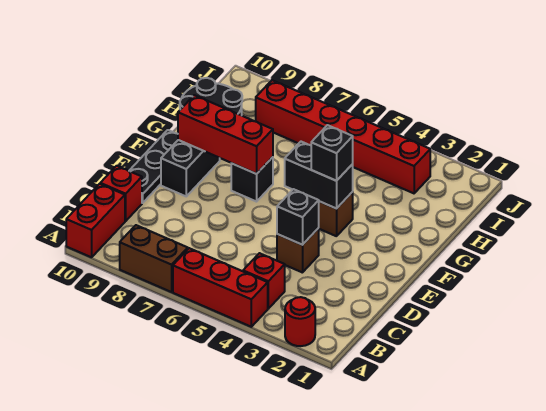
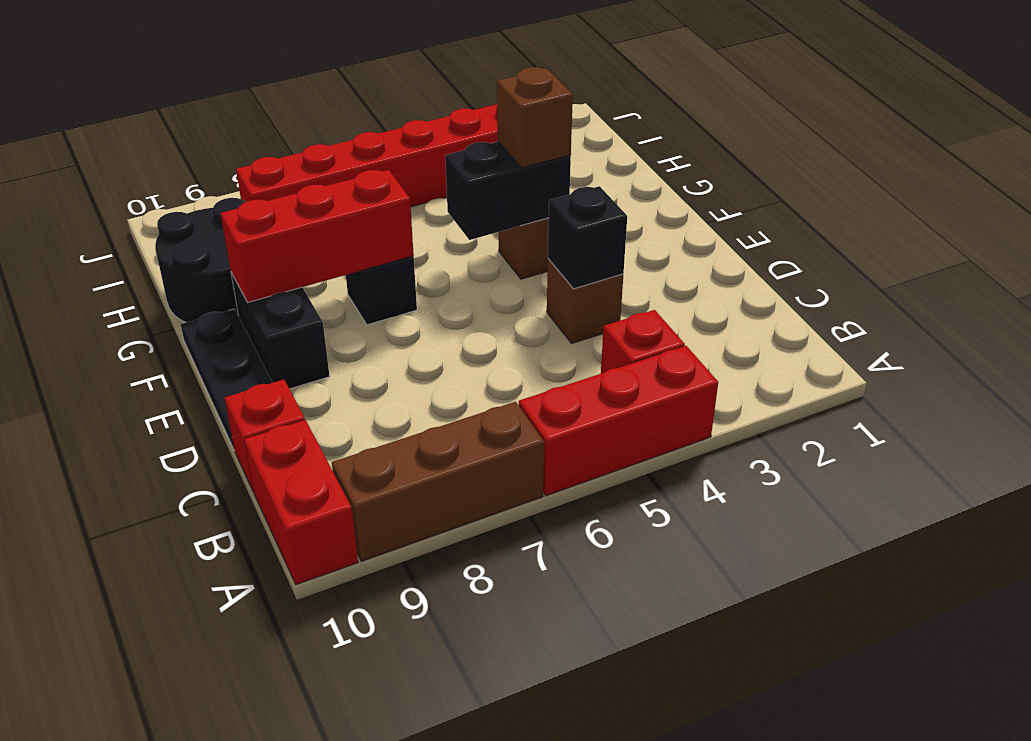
red 1x1 round brick [285,297,315,346] -> none
brown 1x2 brick [120,225,188,292] -> brown 1x3 brick [332,402,544,561]
black 1x1 brick [311,125,353,181] -> brown 1x1 brick [497,67,573,168]

